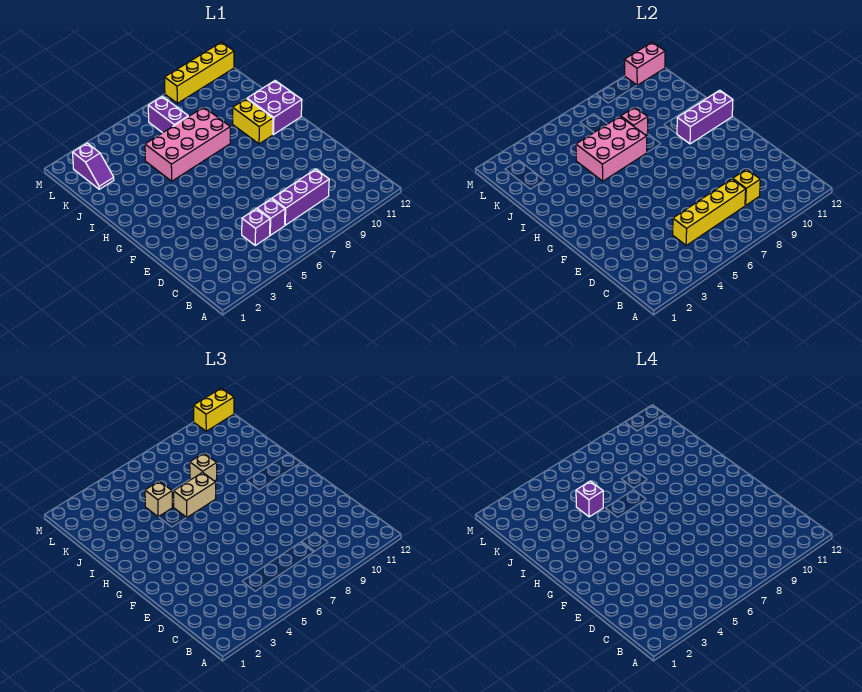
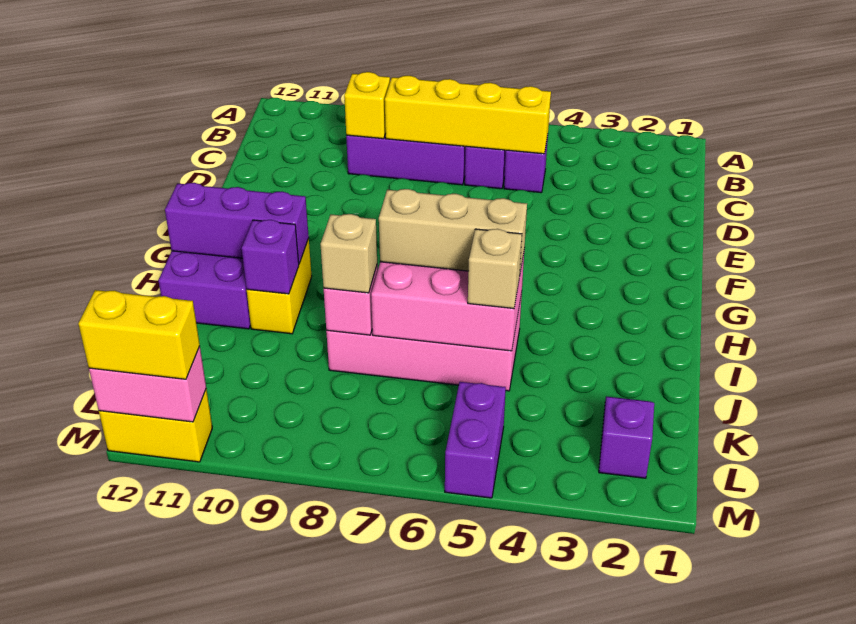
tan 1x2 brick [174,472,216,518] -> tan 1x3 brick [379,189,527,271]
purple 1x1 brick [576,481,603,517] -> purple 1x1 brick moved to [242,220,299,294]
purple 1x2 brick [148,96,188,133] -> purple 1x2 brick moved to [445,382,506,498]
yellow 1x4 brick [165,42,234,103] -> yellow 1x2 brick [99,389,212,462]

